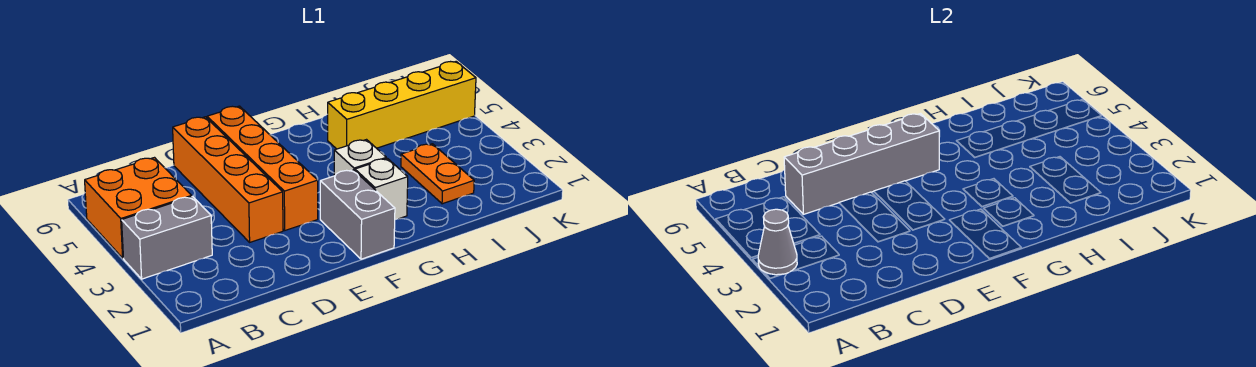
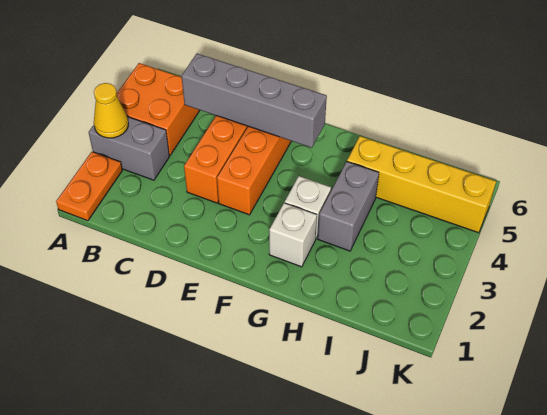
grey 1x1 cone [758,209,797,275] -> yellow 1x1 cone [94,83,128,138]
grey 1x2 brick [320,170,395,259] -> grey 1x2 brick moved to [318,162,379,251]
orange 1x2 plate [401,144,474,204] -> orange 1x2 plate moved to [56,152,122,221]

